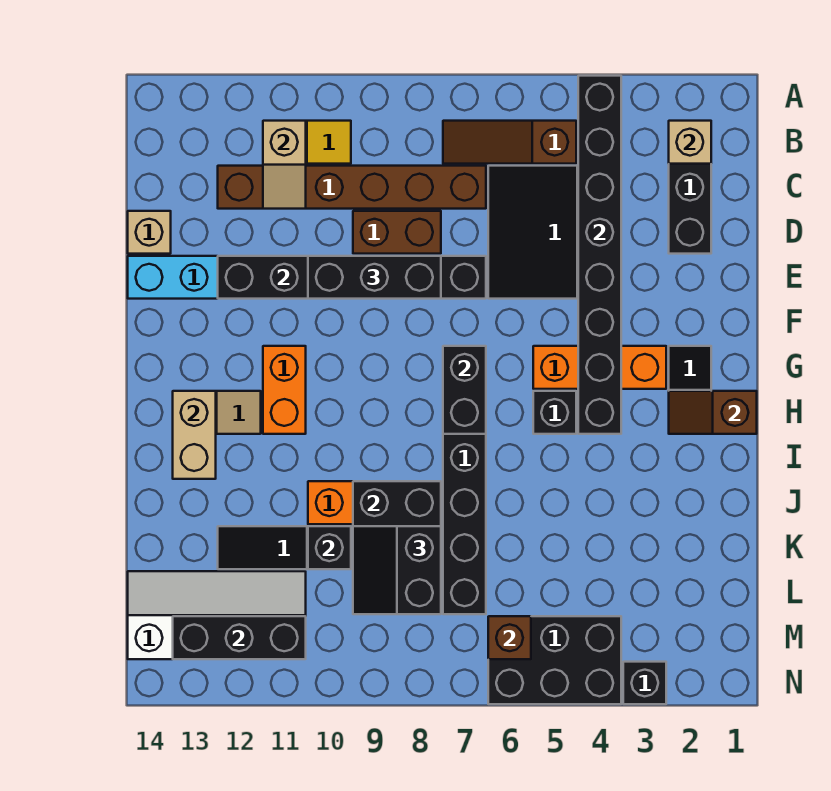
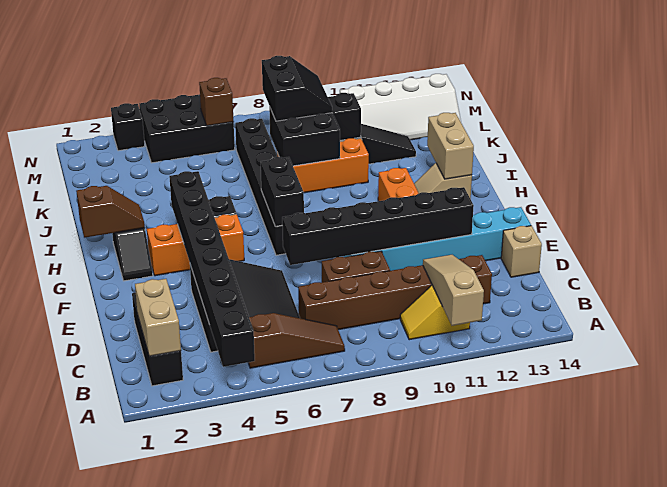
tan 1x1 brick [669,121,711,164] -> tan 1x2 brick [135,279,181,357]
tan 1x2 slope [263,121,306,209] -> tan 1x3 slope [423,255,484,326]
black 1x3 brick [308,256,441,299] -> none
black 1x3 brick [173,616,306,659] -> none

